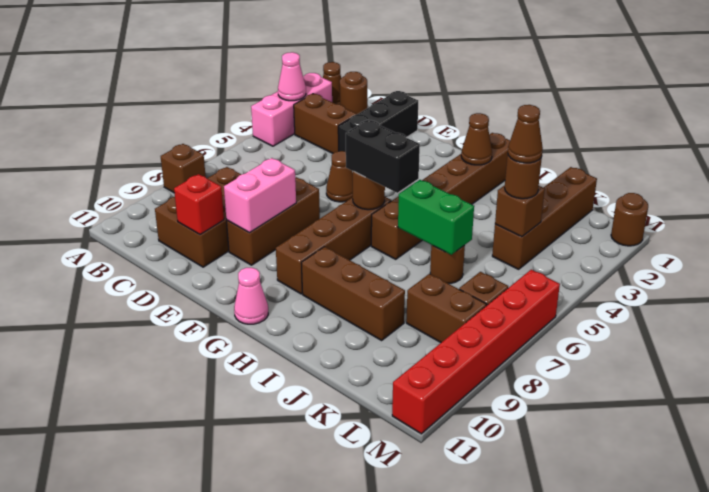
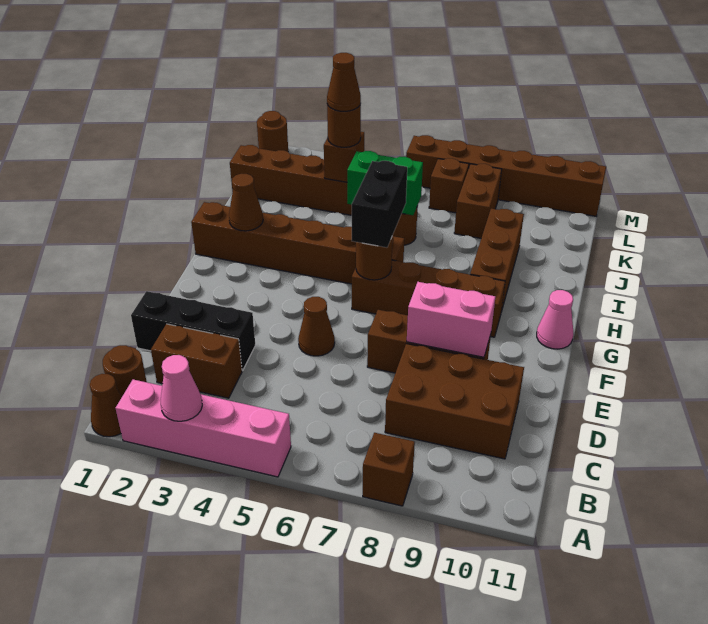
pink 1x3 brick [251,73,332,146] -> pink 1x4 brick [116,379,291,477]
brown 1x2 brick [294,94,357,153] -> brown 1x2 brick turned to [151,324,242,398]
red 1x1 brick [174,174,224,235] -> none
green 1x2 brick [398,180,474,255] -> green 1x2 brick turned to [347,151,423,215]
red 1x6 brick [392,270,560,434] -> brown 1x6 brick [406,135,606,216]

